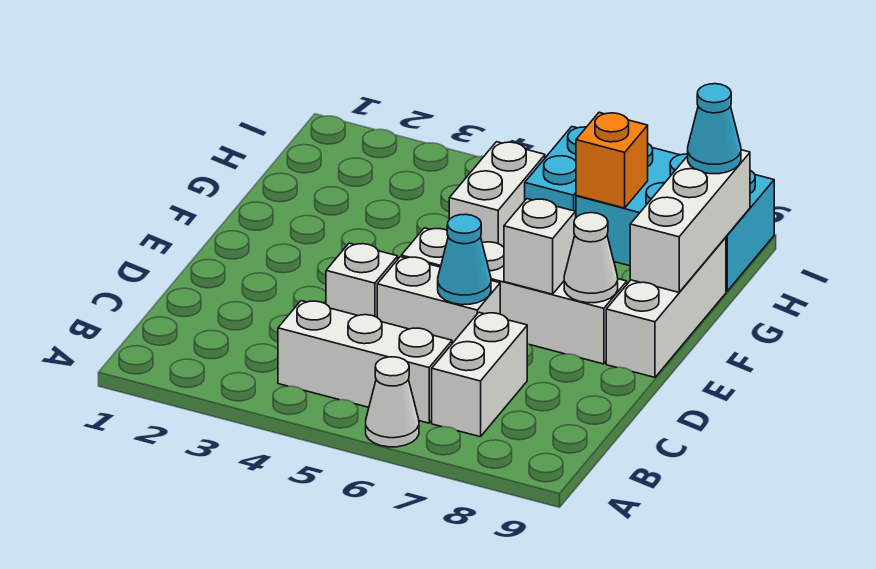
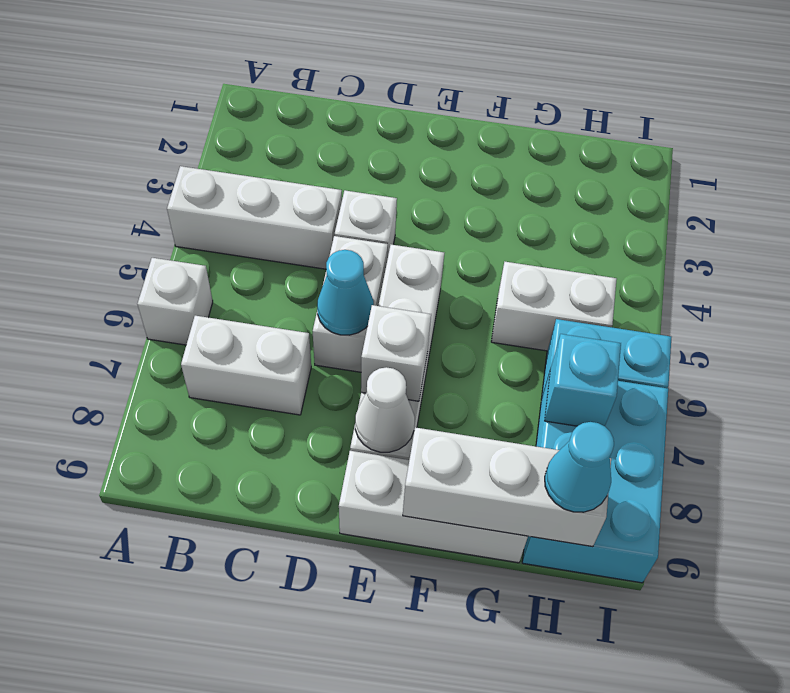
white 1x1 cone [366,357,419,447] -> white 1x1 brick [137,258,213,345]
white 1x3 brick [278,301,452,423] -> white 1x3 brick turned to [167,166,342,269]
orange 1x1 brick [576,112,648,208] -> cyan 1x1 brick [545,334,621,426]

